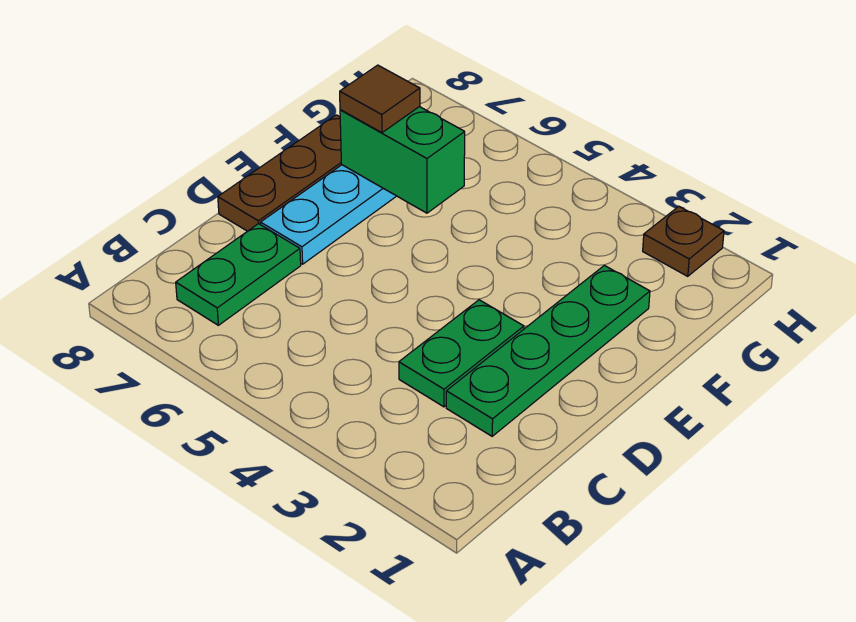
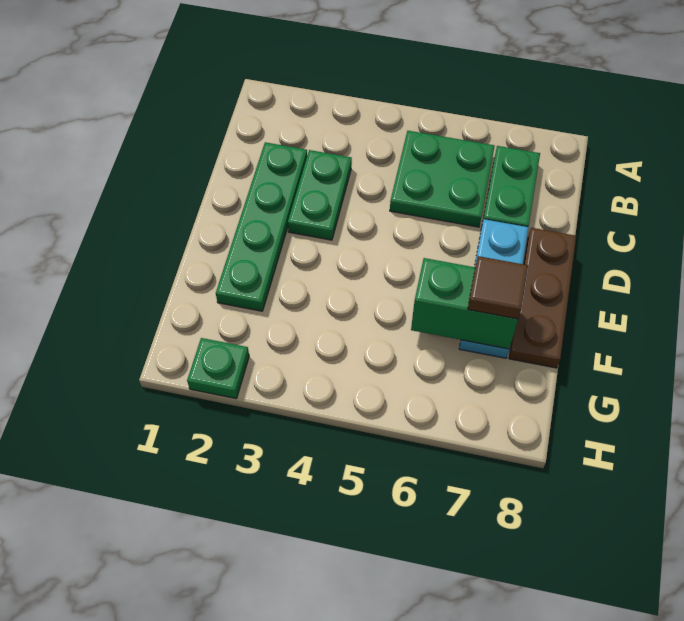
none -> green 2x2 plate [390,131,495,227]
brown 1x1 plate [643,206,724,276] -> green 1x1 plate [187,338,249,399]

